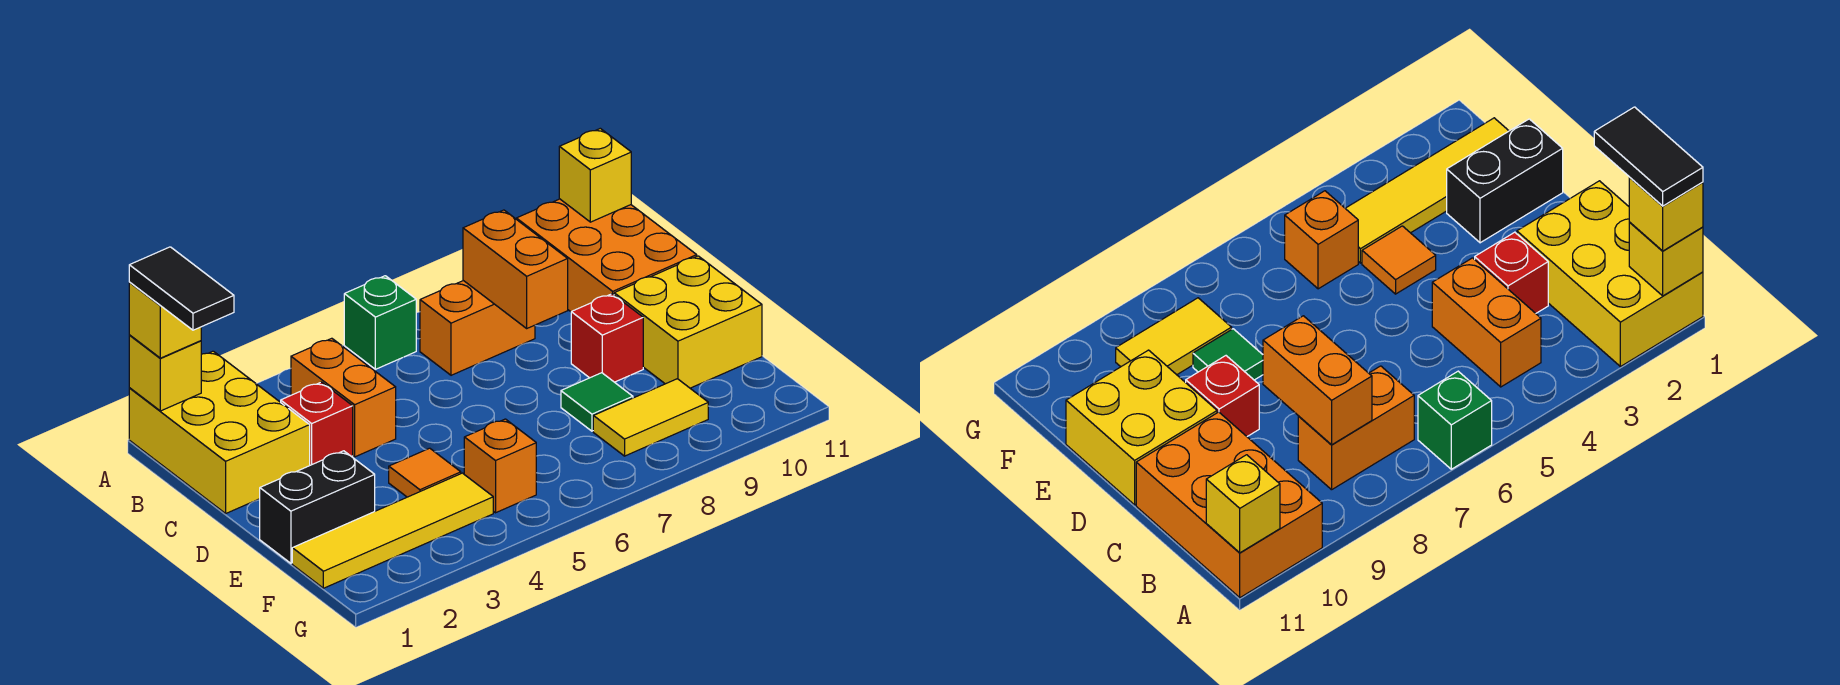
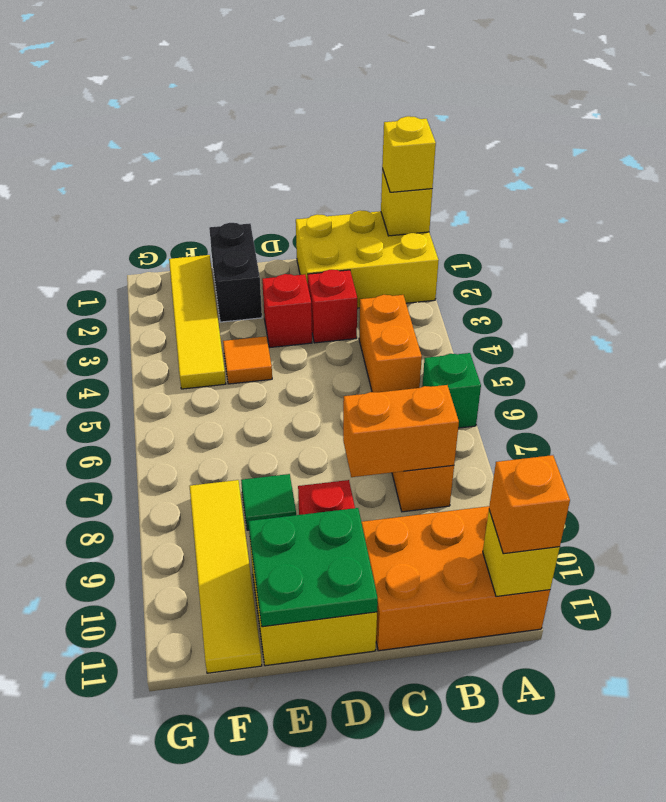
black 1x2 tile [129,247,234,330] -> none
orange 1x2 brick [291,338,396,457] -> orange 1x2 brick turned to [359,295,422,392]
none -> red 1x1 brick [262,274,312,347]
none -> green 2x2 plate [248,508,378,627]
orange 1x1 brick [464,419,536,513] -> orange 1x1 brick moved to [489,455,570,554]
yellow 1x2 tile [593,379,708,456] -> yellow 1x4 tile [190,480,262,673]

